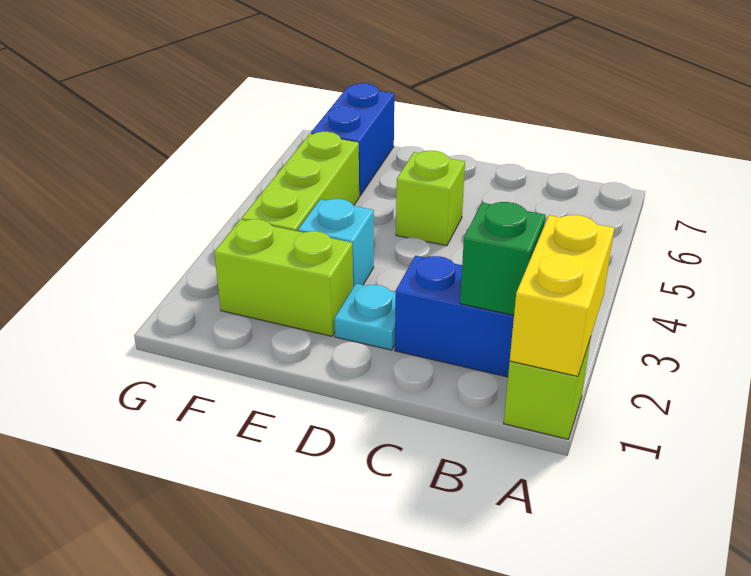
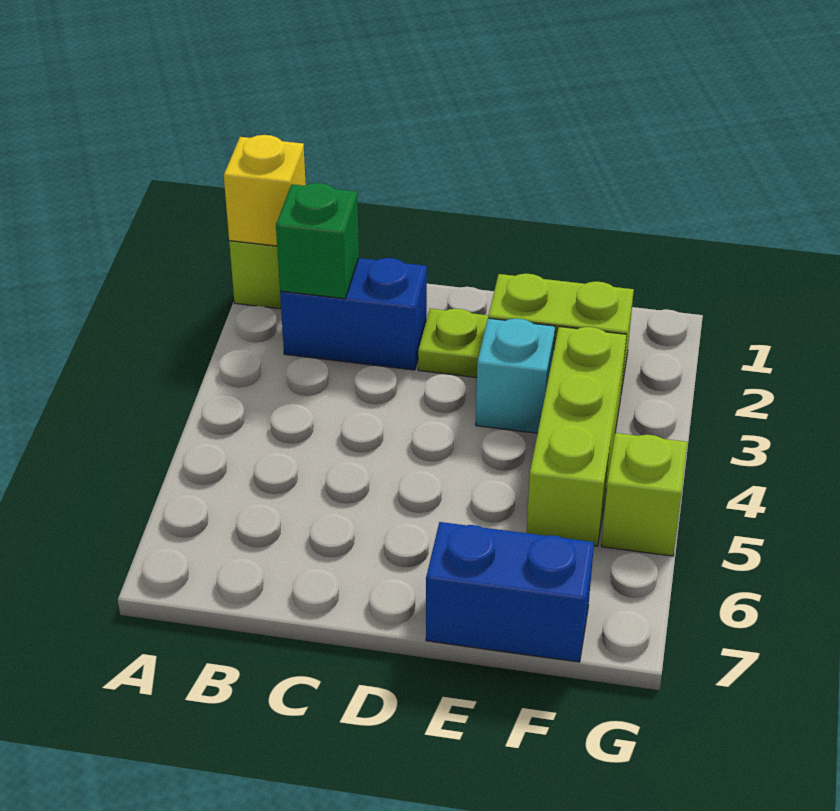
yellow 1x2 brick [510,215,614,377] -> yellow 1x1 brick [224,135,306,246]
cyan 1x1 plate [334,284,396,350] -> lime 1x1 plate [418,309,488,378]
lime 1x1 brick [396,151,465,246] -> lime 1x1 brick moved to [601,433,687,556]
blue 1x2 brick [311,83,394,196] -> blue 1x2 brick turned to [426,522,594,662]

